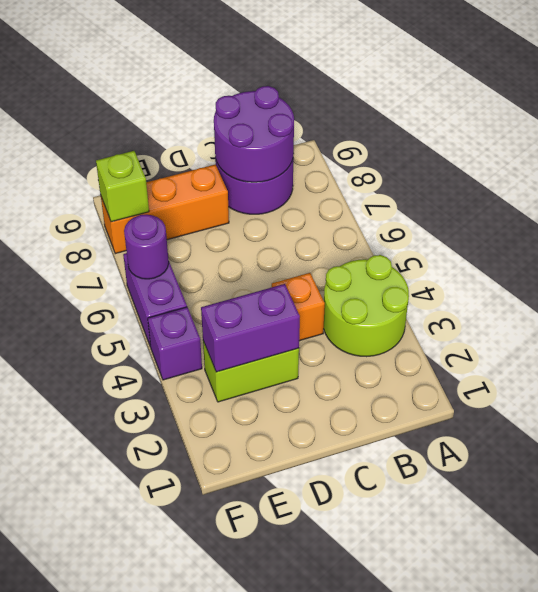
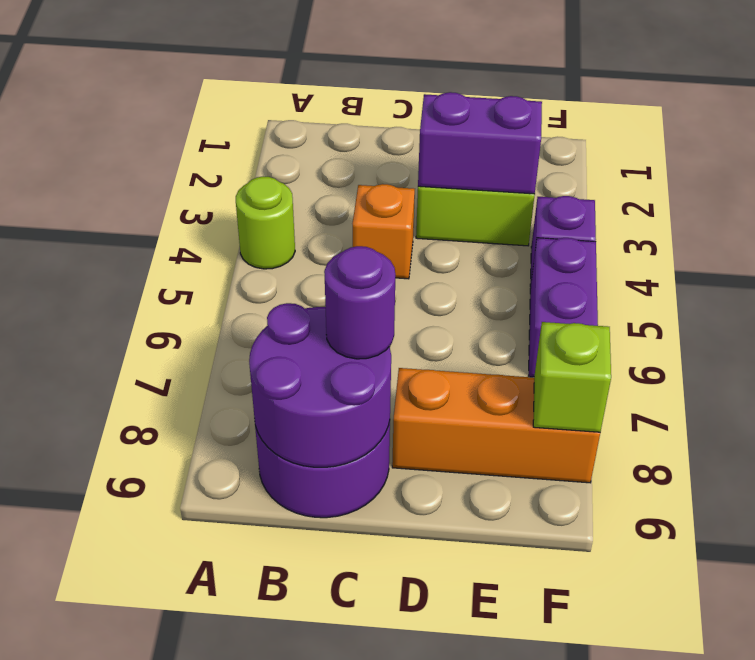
lime 2x2 round brick [324,255,409,357] -> lime 1x1 round brick [236,176,295,269]
purple 1x1 round brick [124,215,169,279] -> purple 1x1 round brick moved to [324,246,395,359]

